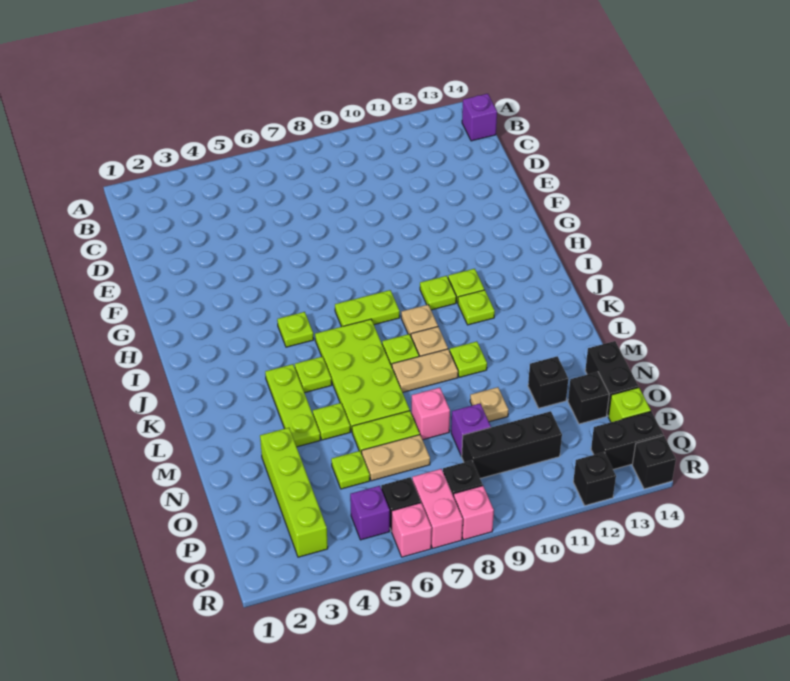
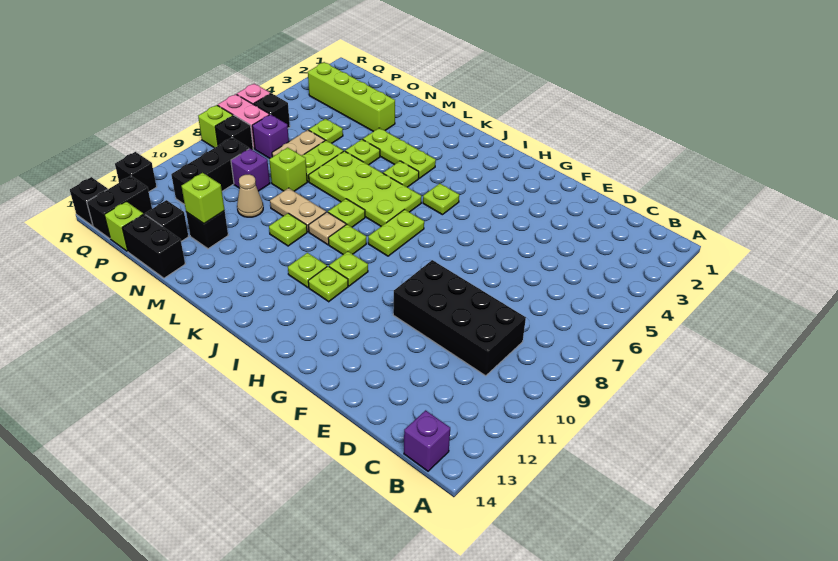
none -> black 2x4 brick [393,260,526,376]
tan 1x1 plate [401,305,438,335] -> lime 1x1 plate [328,225,366,254]
tan 1x2 plate [392,349,458,392] -> tan 1x2 plate turned to [270,188,326,232]
pink 1x1 brick [412,388,450,440] -> lime 1x1 brick [269,148,307,191]
tan 1x1 plate [470,387,508,422] -> tan 1x1 cone [237,174,263,217]
none -> lime 1x1 brick [181,173,225,224]
purple 1x1 brick [350,486,390,540] -> purple 1x1 brick moved to [252,114,289,158]
pink 1x1 brick [454,486,494,540] -> lime 1x1 brick [198,105,233,148]

